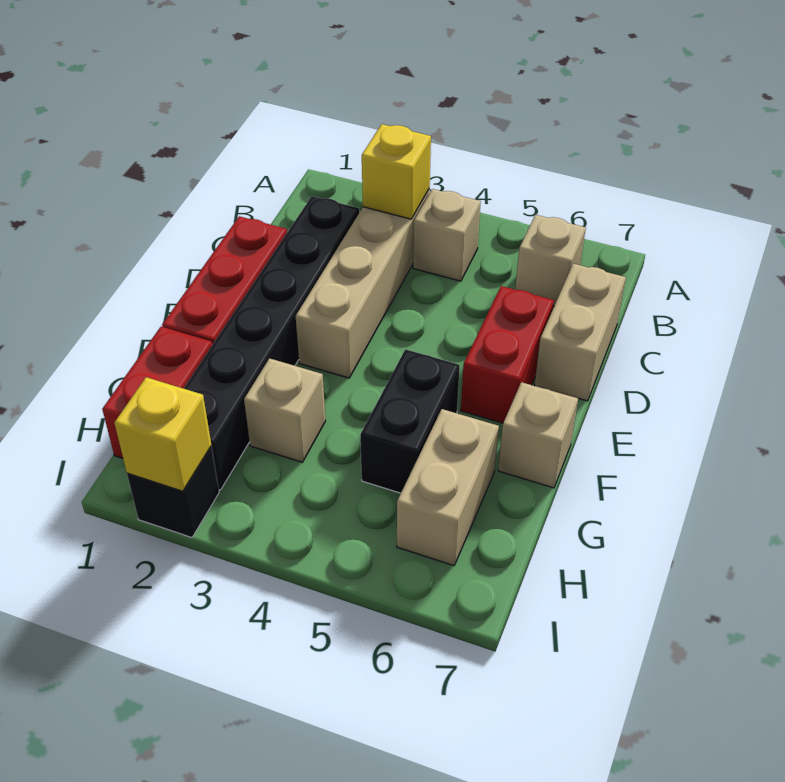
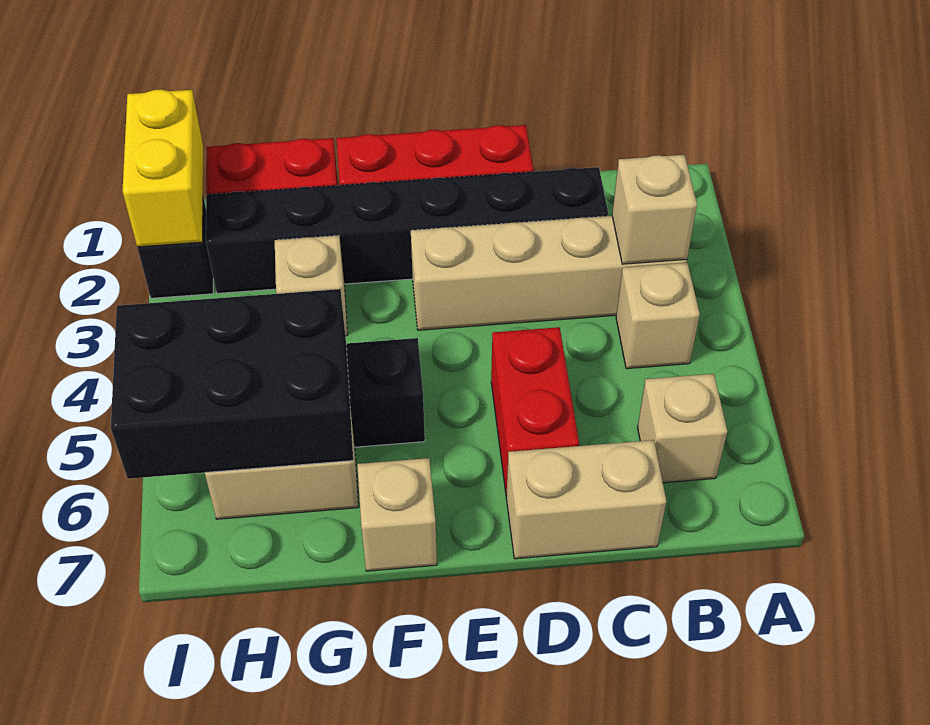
yellow 1x1 brick [362,124,431,219] -> tan 1x1 brick [612,155,697,264]
red 1x2 brick [461,286,554,423] -> red 1x2 brick turned to [491,327,579,496]
none -> black 2x3 brick [111,289,353,479]
yellow 1x1 brick [114,377,212,491] -> yellow 1x2 brick [123,89,203,247]

